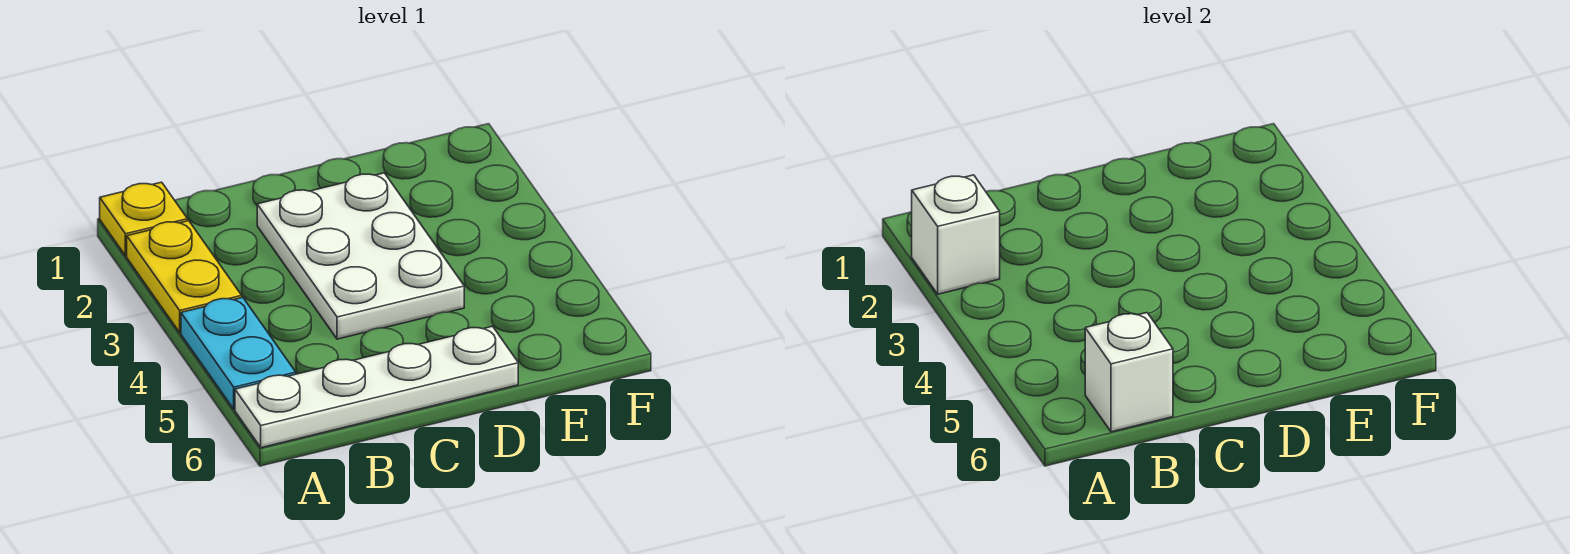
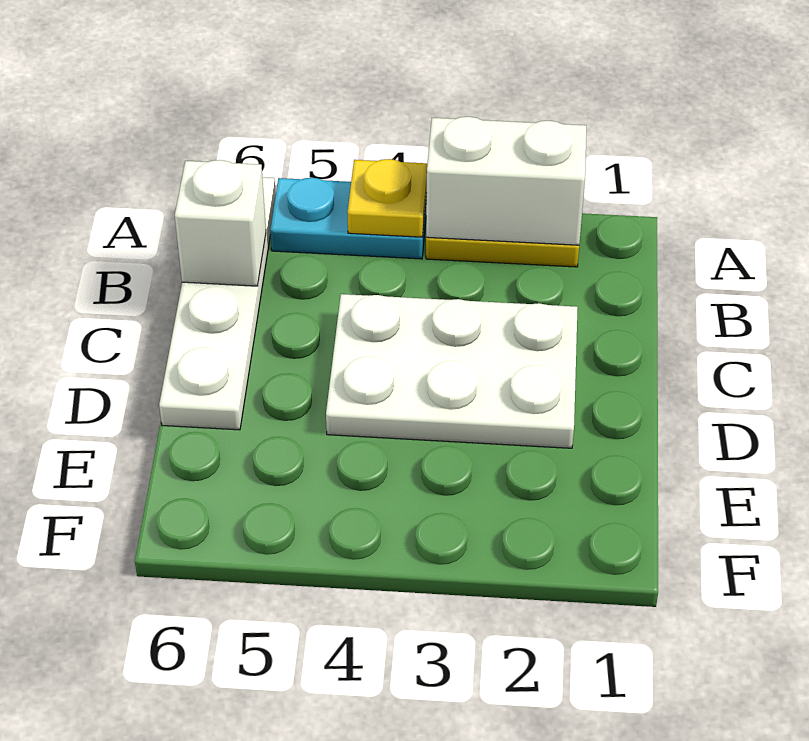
yellow 1x1 plate [100,182,188,256] -> yellow 1x1 plate moved to [347,159,427,237]
white 1x1 brick [912,175,1000,294] -> white 1x2 brick [426,117,586,245]

